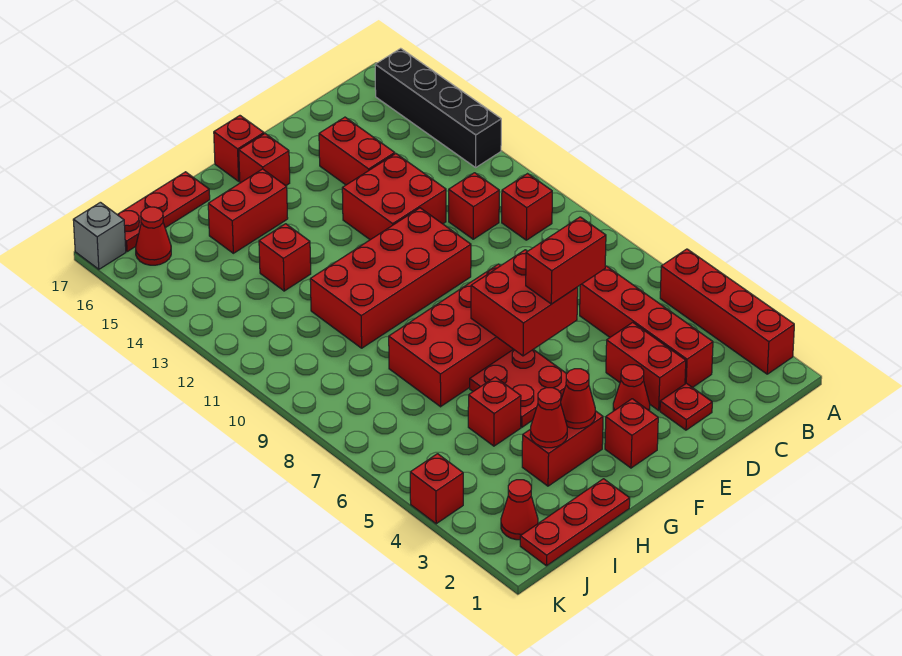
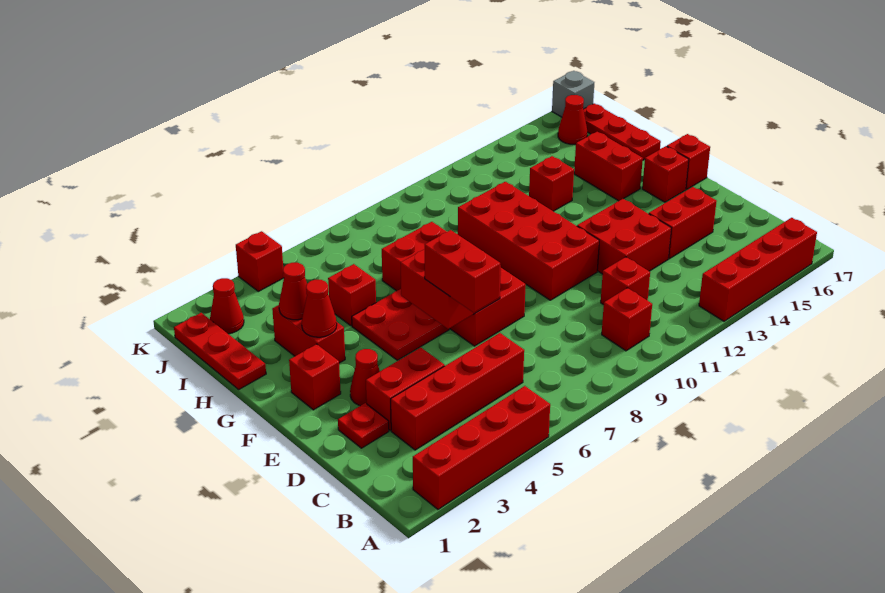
black 1x4 brick [375,48,501,167] -> red 1x4 brick [699,218,817,321]

